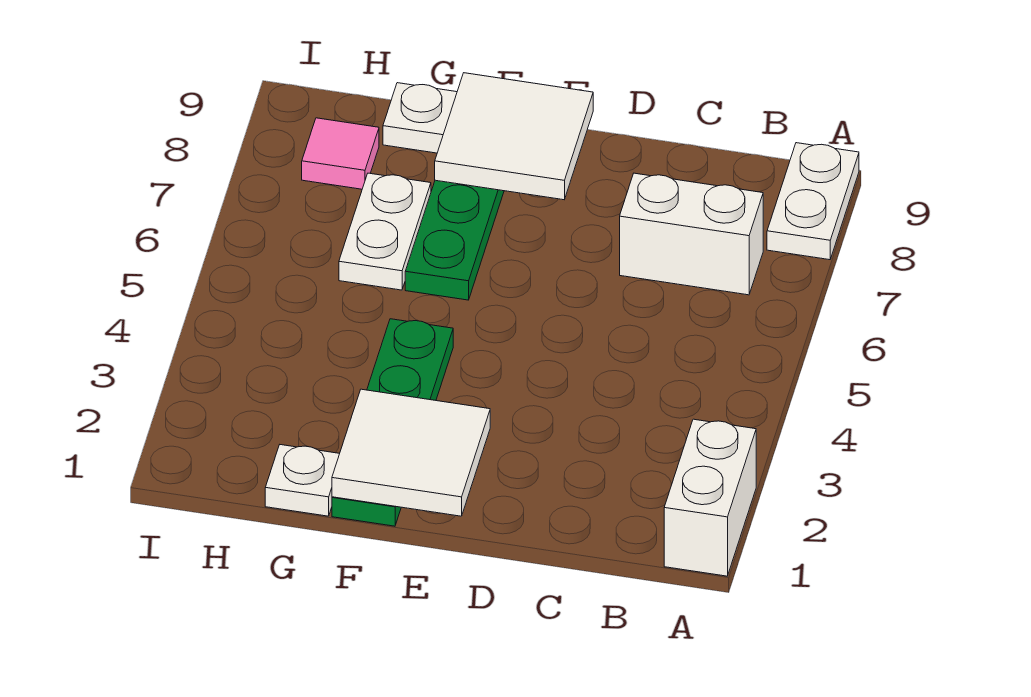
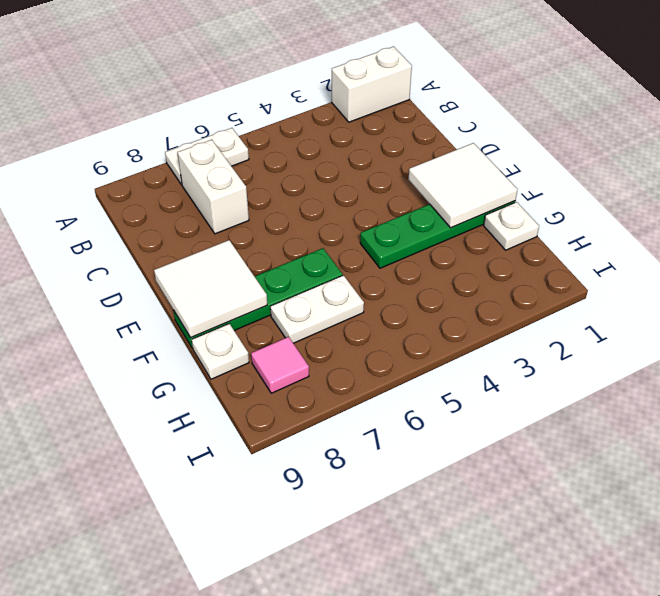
white 1x2 plate [767,143,859,260] -> white 1x2 plate moved to [165,128,249,185]

